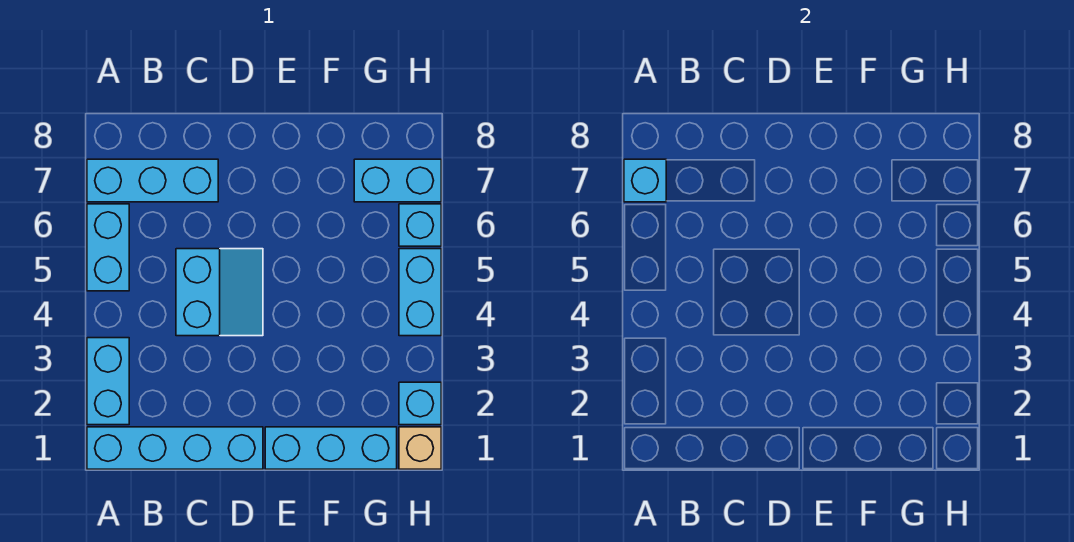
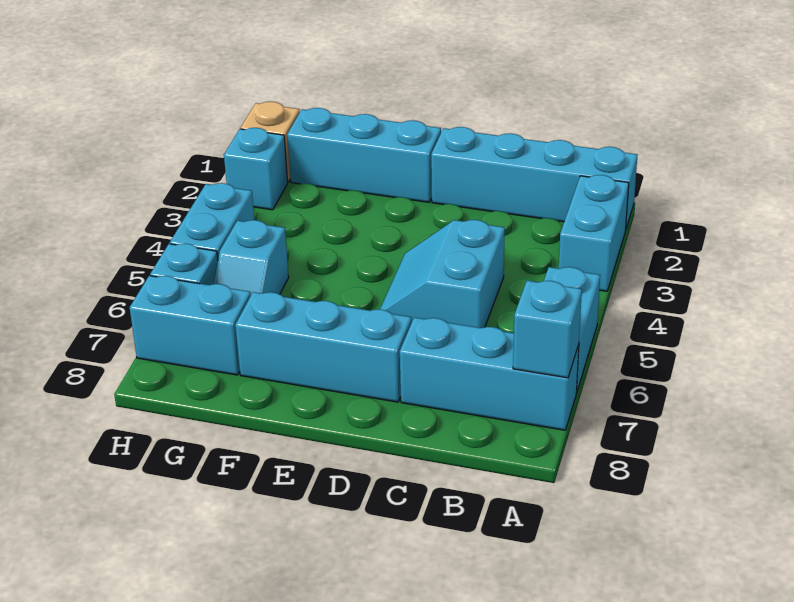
none -> cyan 1x3 brick [235,292,411,402]
none -> cyan 1x2 slope [214,220,289,295]

